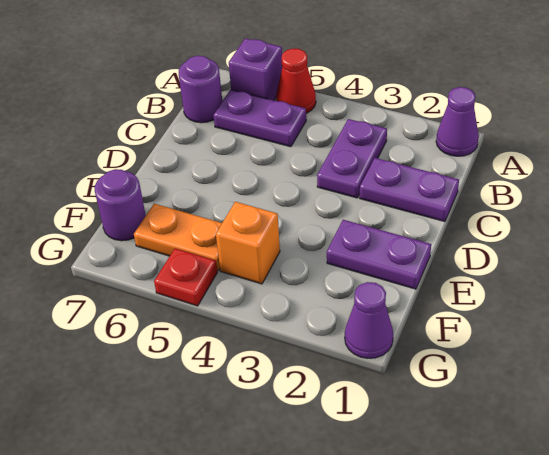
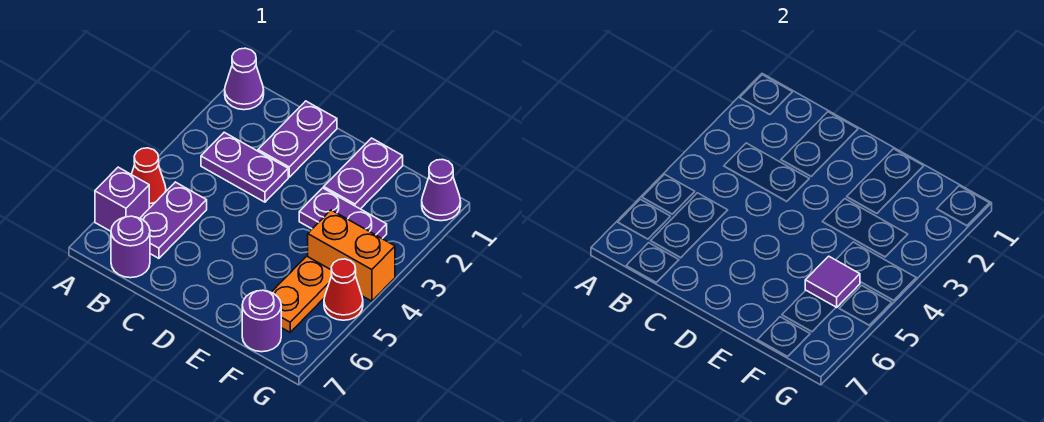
none -> purple 1x2 plate [299,188,387,239]
orange 1x1 brick [216,202,280,284] -> orange 1x2 brick [308,210,395,301]
none -> purple 1x1 tile [805,256,860,308]
red 1x1 plate [154,248,217,306] -> red 1x1 cone [324,259,363,320]

